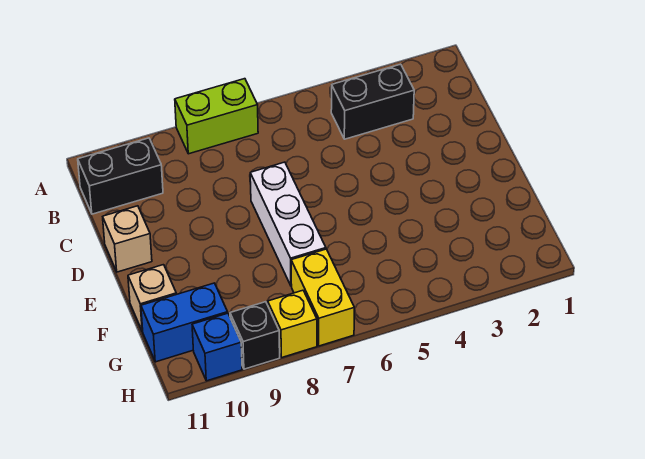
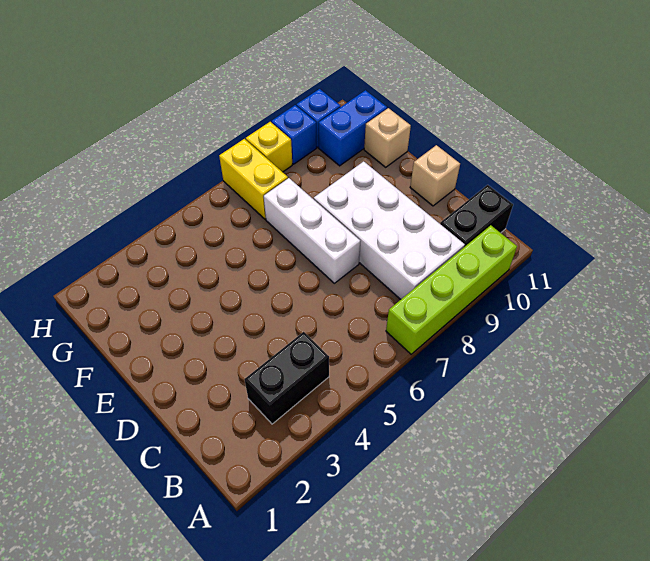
lime 1x2 brick [175,79,258,154] -> lime 1x4 brick [386,225,517,354]
none -> white 2x4 brick [314,161,465,299]
black 1x1 brick [230,302,280,369] -> blue 1x1 brick [271,105,317,164]

